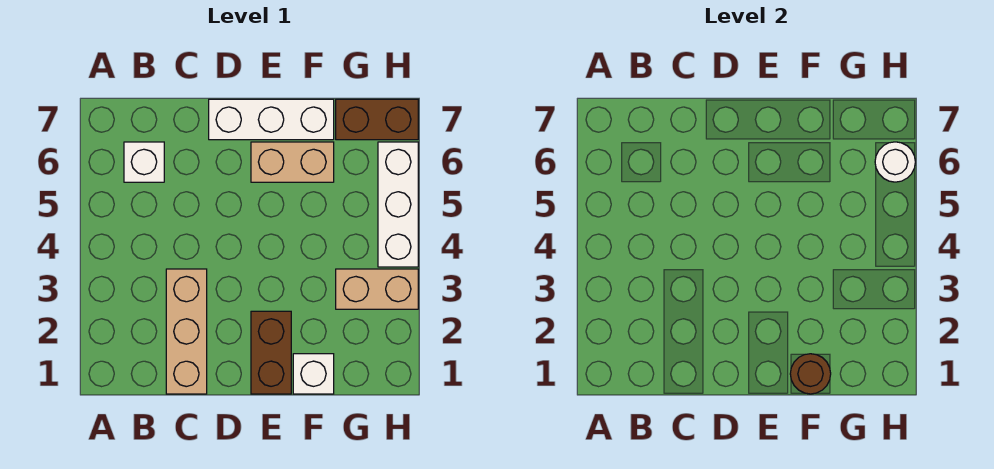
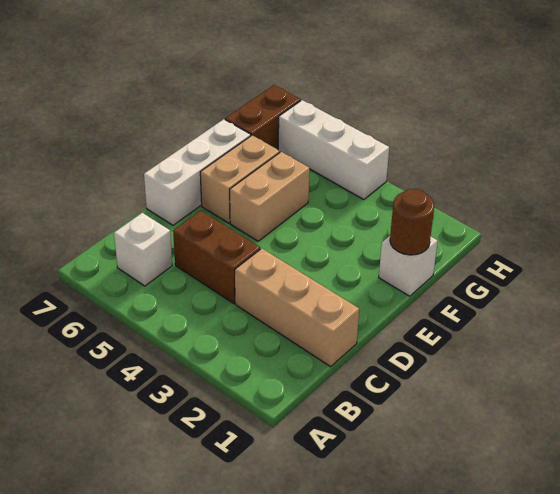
brown 1x2 brick [251,311,291,394] -> brown 1x2 brick moved to [173,211,260,304]
tan 1x2 brick [336,269,418,309] -> tan 1x2 brick moved to [230,152,310,241]
white 1x1 round brick [875,142,915,182] -> none

